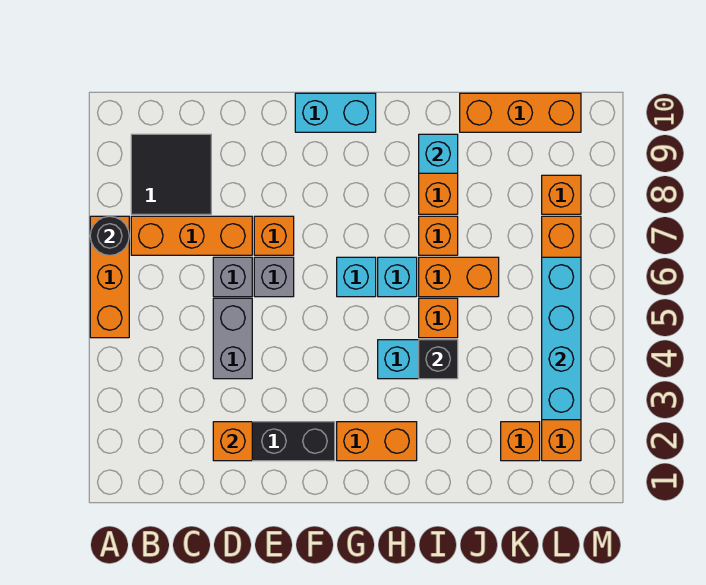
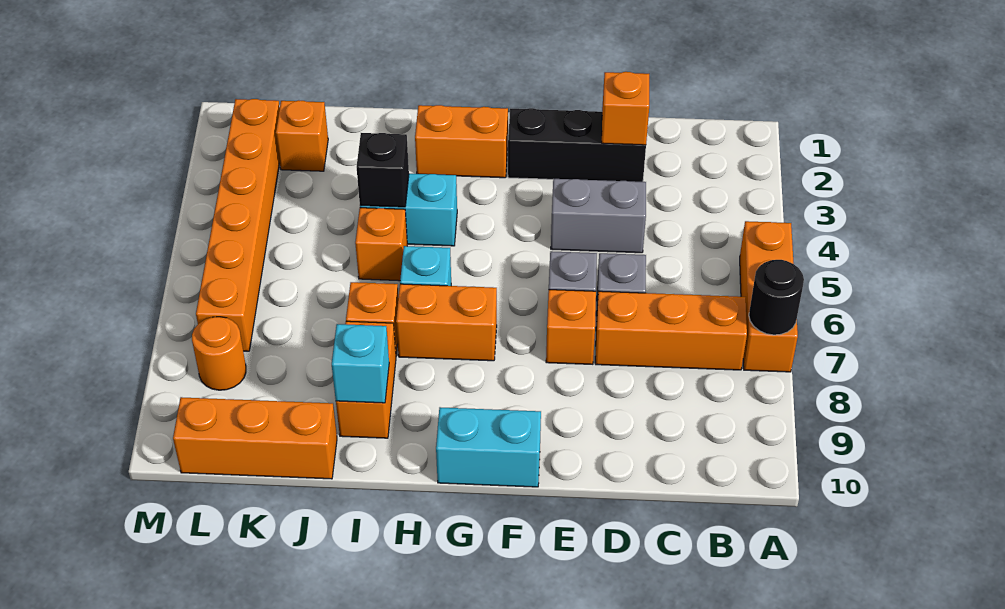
black 2x2 tile [131,134,211,214] -> none
grey 1x2 brick [213,298,252,379] -> grey 1x2 brick turned to [551,179,646,253]
cyan 1x1 brick [337,257,376,297] -> none
orange 1x2 brick [419,257,499,297] -> orange 1x2 brick moved to [396,284,497,361]
cyan 1x4 brick [542,257,581,420] -> none
orange 1x1 brick [542,175,581,214] -> orange 1x1 round brick [192,317,246,390]

